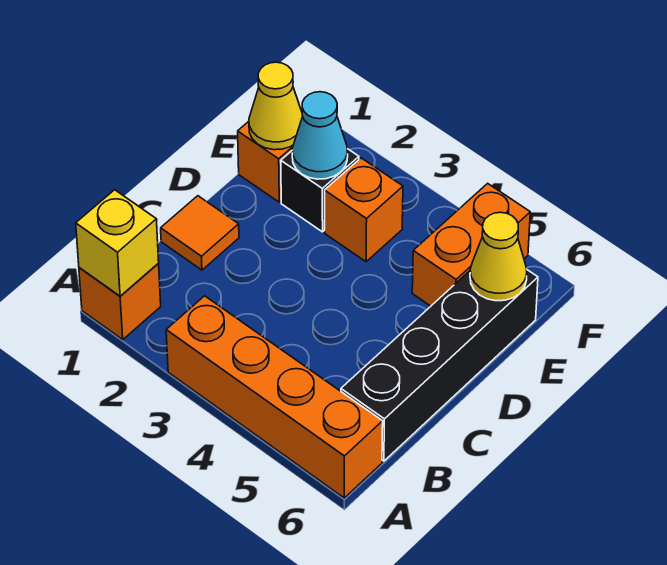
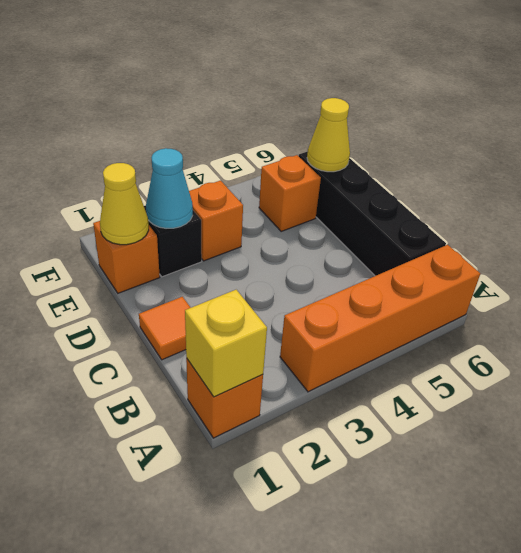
orange 1x2 brick [412,183,530,306] -> orange 1x1 brick [259,155,321,231]

